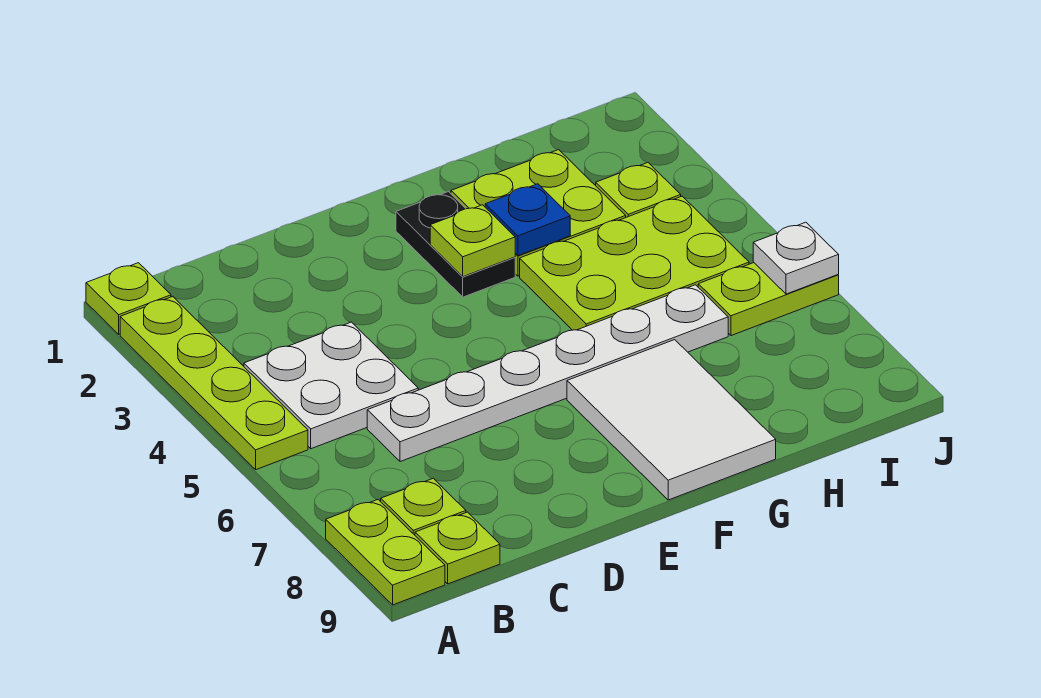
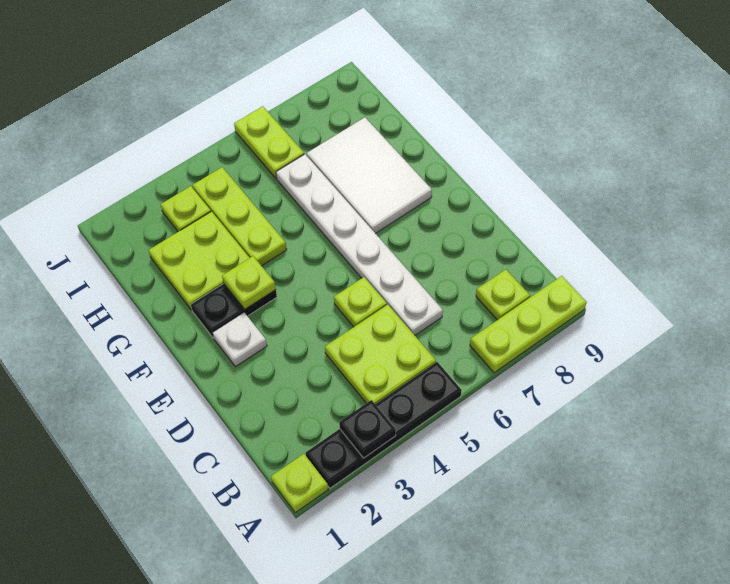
lime 1x4 plate [120,297,308,470] -> black 1x4 plate [306,362,461,488]
none -> black 1x1 plate [339,400,396,458]
lime 1x2 plate [326,500,445,605] -> lime 1x3 plate [470,276,587,373]
white 2x2 plate [244,322,418,449] -> lime 2x2 plate [325,305,436,404]
lime 1x1 plate [415,512,500,584] -> lime 1x1 plate moved to [334,277,387,327]
white 2x3 tile [567,340,776,500] -> white 2x3 tile turned to [307,117,432,234]
blue 1x1 plate [485,184,570,256] -> none
lime 2x3 plate [520,196,749,330] -> lime 1x3 plate [193,167,287,266]
white 1x1 plate [753,222,839,294] -> white 1x1 plate moved to [213,313,267,367]

